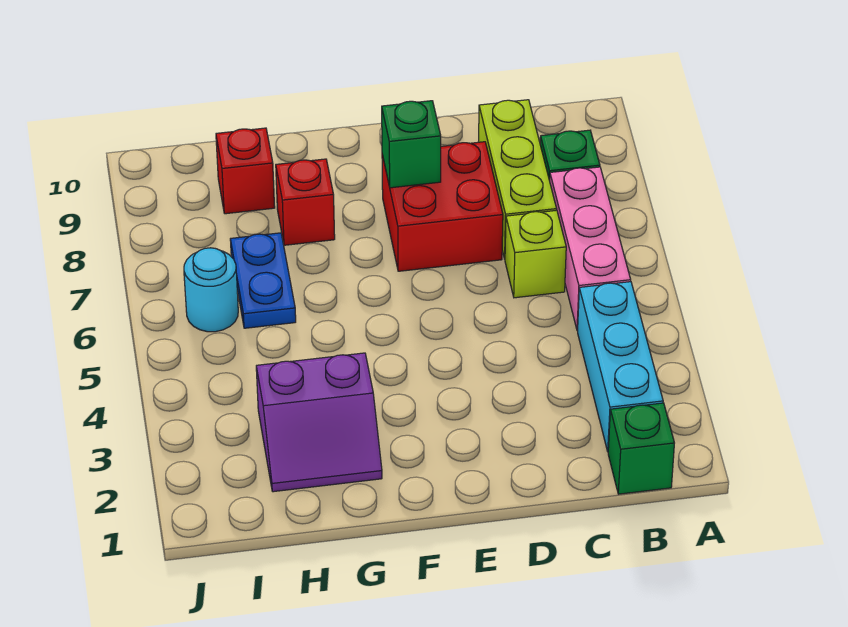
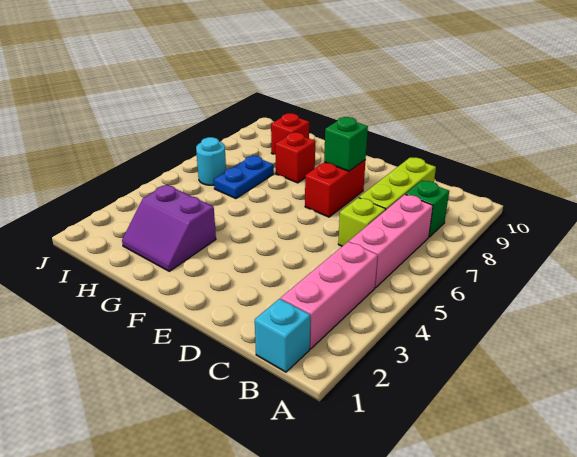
green 1x1 brick [608,403,674,494] -> cyan 1x1 brick [255,299,310,372]
cyan 1x3 brick [578,282,663,451] -> pink 1x3 brick [281,242,378,349]
red 2x2 brick [382,142,503,271] -> red 1x2 brick [305,160,366,217]

